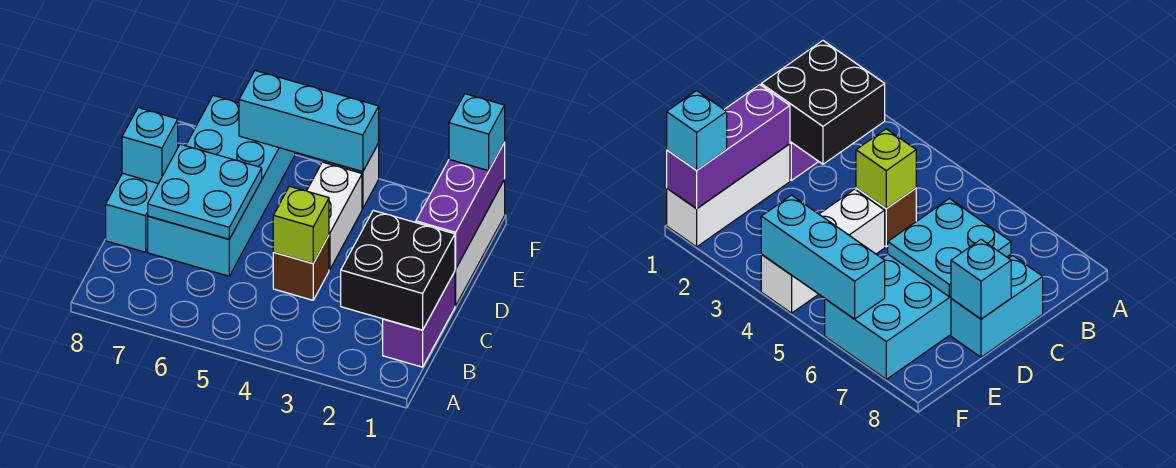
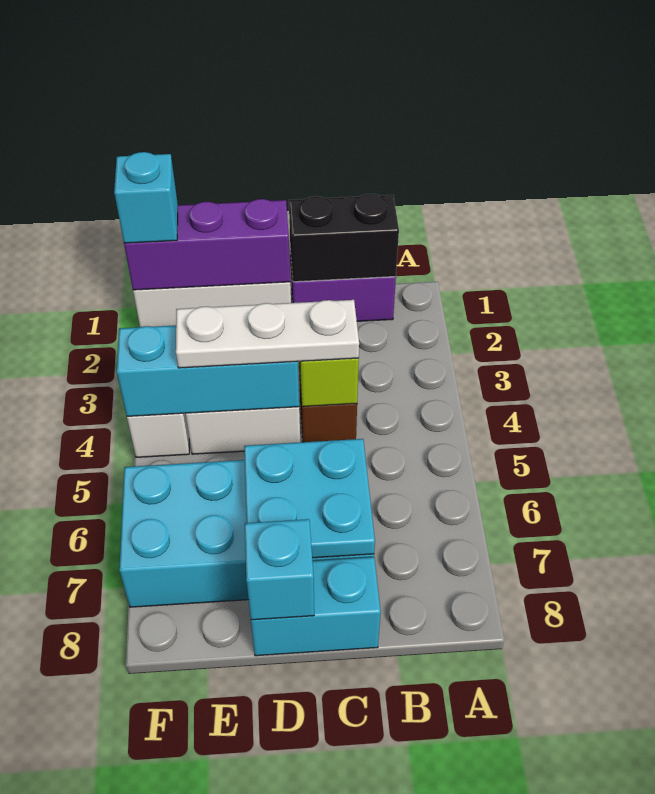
black 2x2 brick [341,210,455,330] -> black 1x2 brick [289,194,399,282]
none -> white 1x3 plate [176,300,359,368]
cyan 1x3 brick [239,71,379,172] -> cyan 1x3 brick turned to [117,325,299,416]

